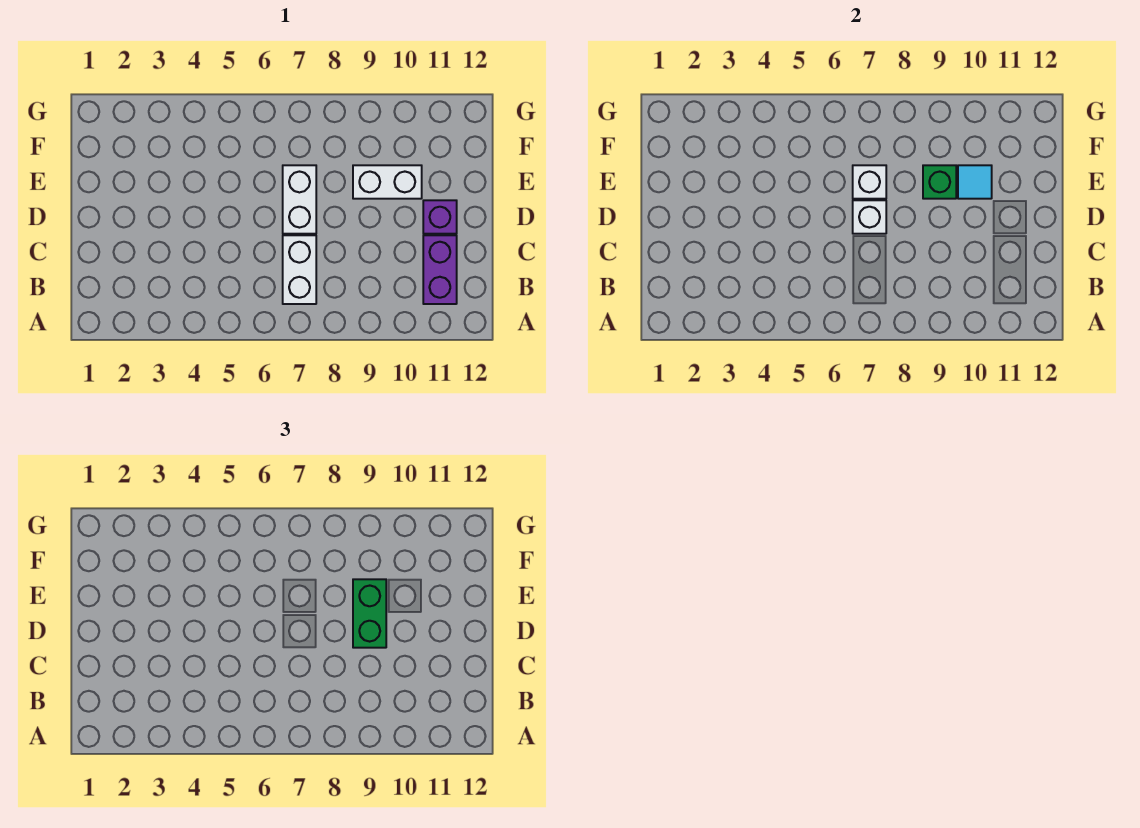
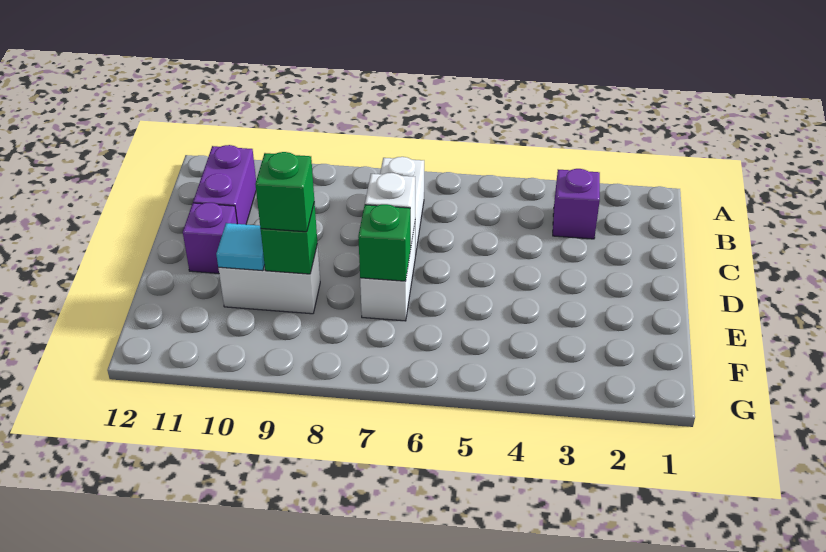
none -> purple 1x1 brick [553,169,600,239]
green 1x2 brick [353,579,386,648] -> green 1x1 brick [255,152,314,232]
white 1x1 brick [853,165,886,199] -> green 1x1 brick [358,204,411,281]

